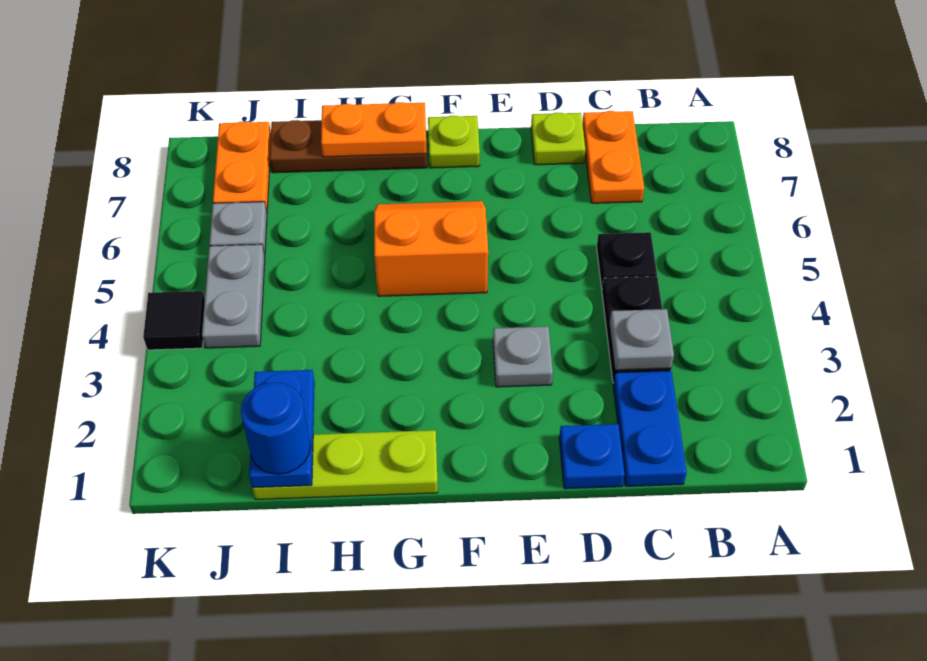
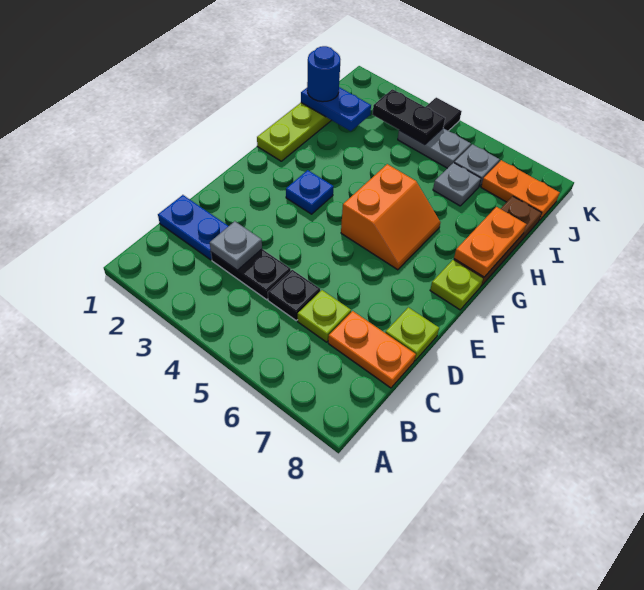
none -> lime 1x1 plate [298,290,351,342]
blue 1x1 plate [559,424,625,489] -> blue 1x1 plate moved to [286,170,334,214]
grey 1x1 plate [493,326,553,387] -> grey 1x1 plate moved to [433,163,481,206]
none -> black 1x2 plate [372,89,445,145]

